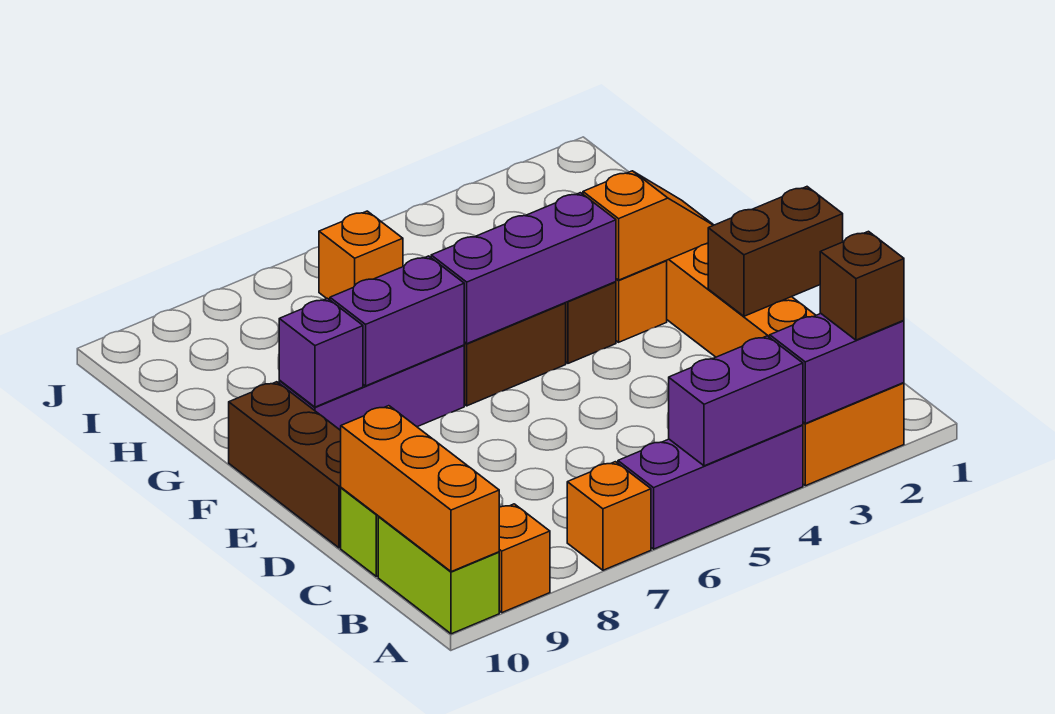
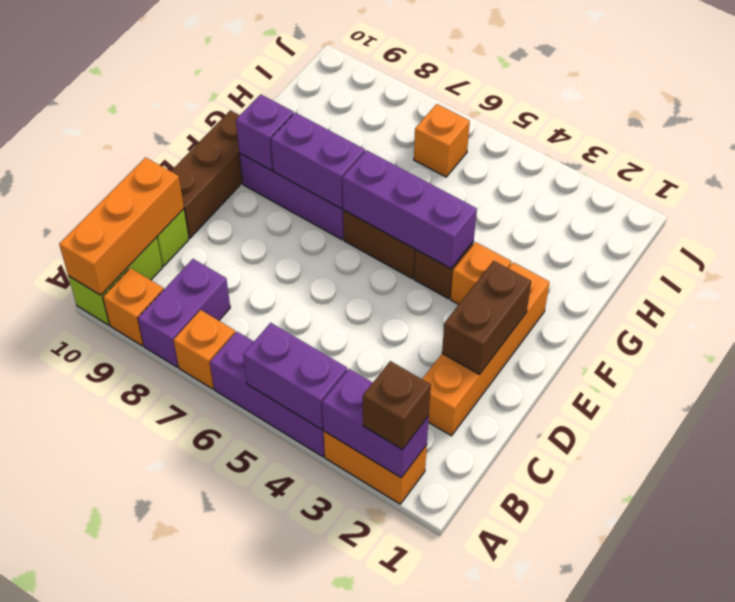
none -> purple 1x2 brick [138,259,230,367]
brown 1x2 brick [708,187,843,316] -> brown 1x2 brick turned to [442,261,531,374]
orange 1x2 slope [583,171,713,280] -> none

